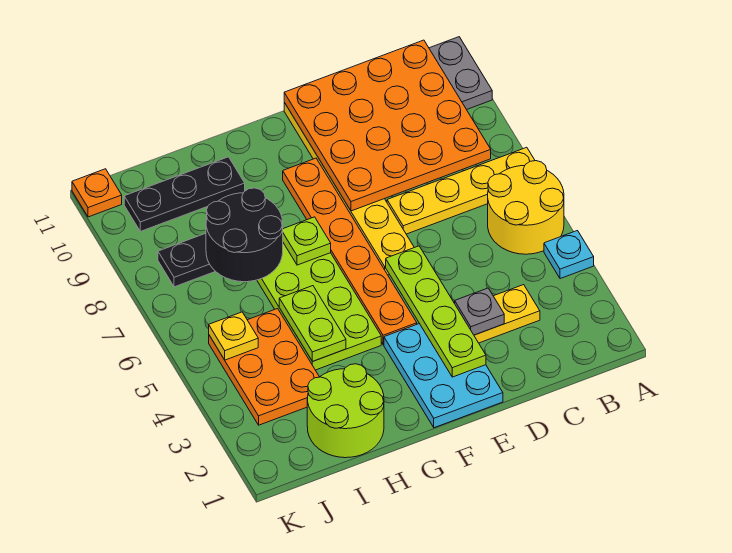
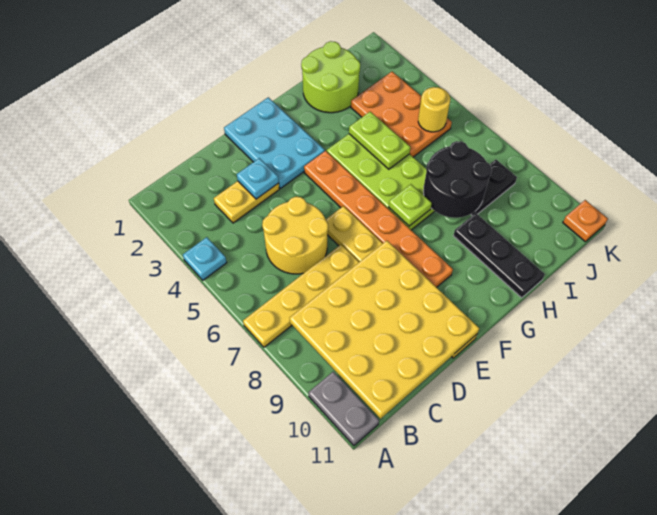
yellow 2x2 round brick [488,161,564,254] -> yellow 2x2 round brick moved to [262,197,328,274]
orange 4x4 plate [284,40,491,211] -> yellow 4x4 plate [290,241,479,419]
grey 1x1 plate [455,288,504,335] -> cyan 1x1 plate [237,158,279,199]
lime 1x4 plate [386,246,486,377] -> none
black 1x3 plate [124,157,245,231] -> black 1x3 plate turned to [453,213,545,298]
yellow 1x1 plate [209,312,258,360] -> yellow 1x1 round brick [418,87,450,132]

